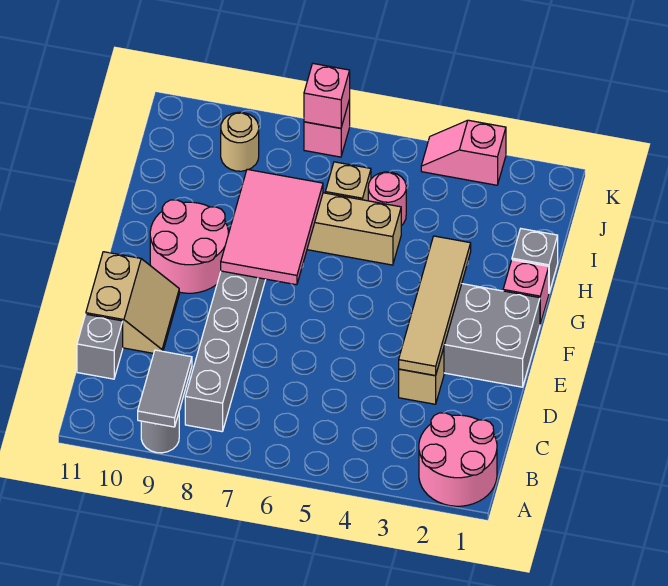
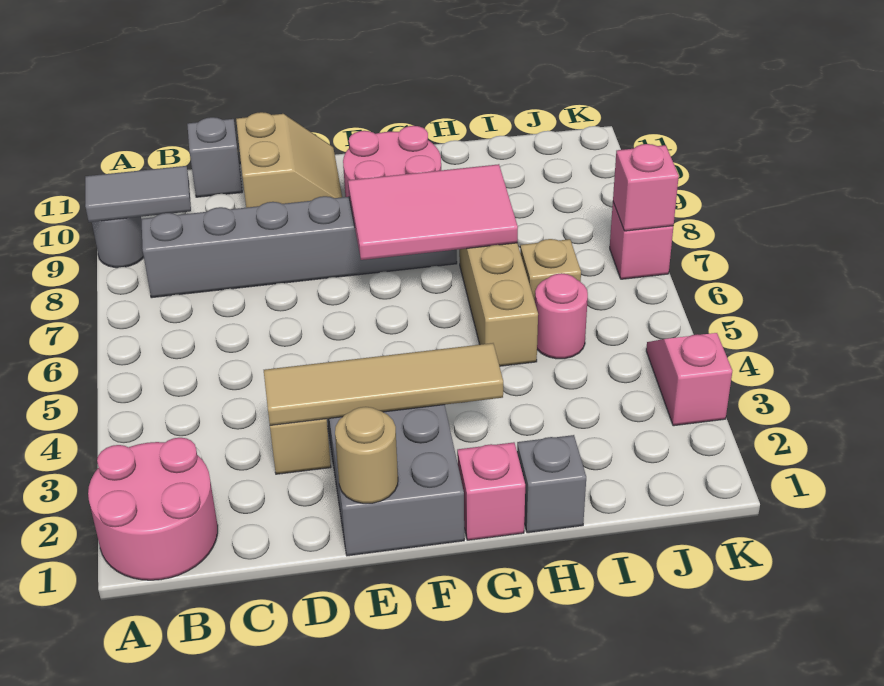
tan 2x2 slope [86,252,179,353] -> tan 2x2 slope turned to [236,112,342,208]
tan 1x1 round brick [221,112,259,171] -> tan 1x1 round brick moved to [335,407,398,503]

